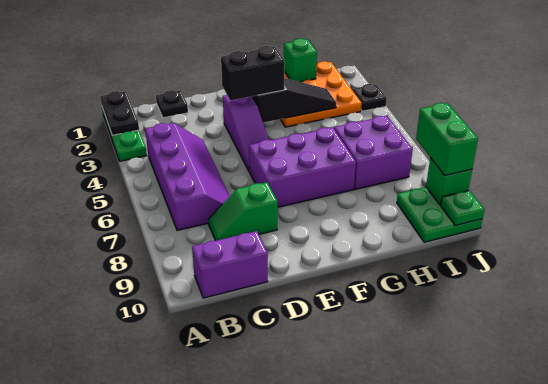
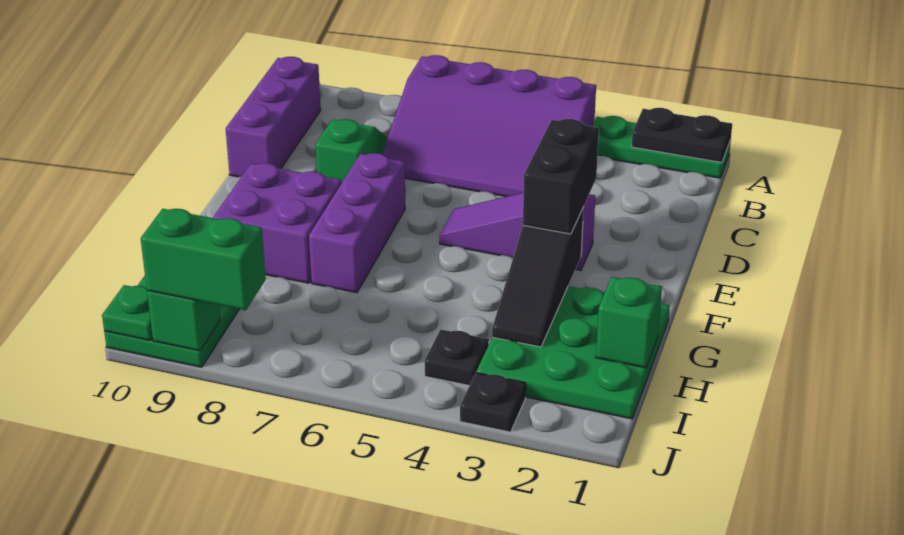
purple 2x4 slope [145,123,230,230] -> purple 3x4 slope [382,55,596,197]
purple 1x2 brick [192,231,268,298] -> purple 1x3 brick [226,57,321,177]
black 1x1 plate [156,90,188,118] -> black 1x1 plate moved to [425,329,489,385]
purple 2x3 brick [249,127,356,207] -> purple 1x3 brick [309,153,405,293]
orange 3x3 plate [280,61,362,127] -> green 3x3 plate [476,286,670,419]
purple 2x2 brick [334,116,413,189] -> purple 2x2 brick moved to [213,163,341,283]

